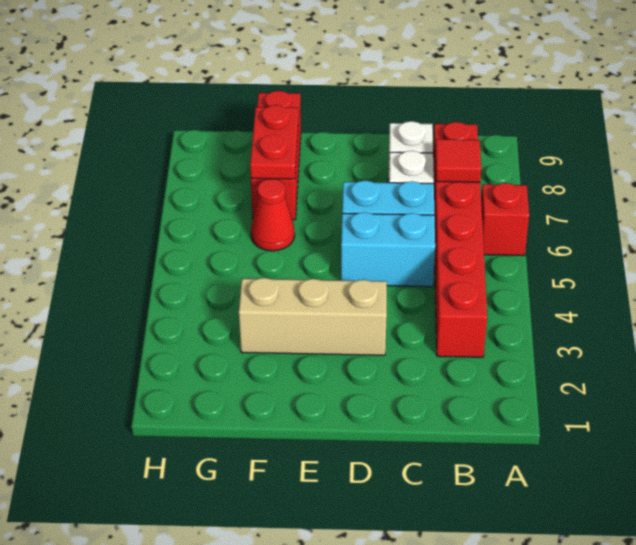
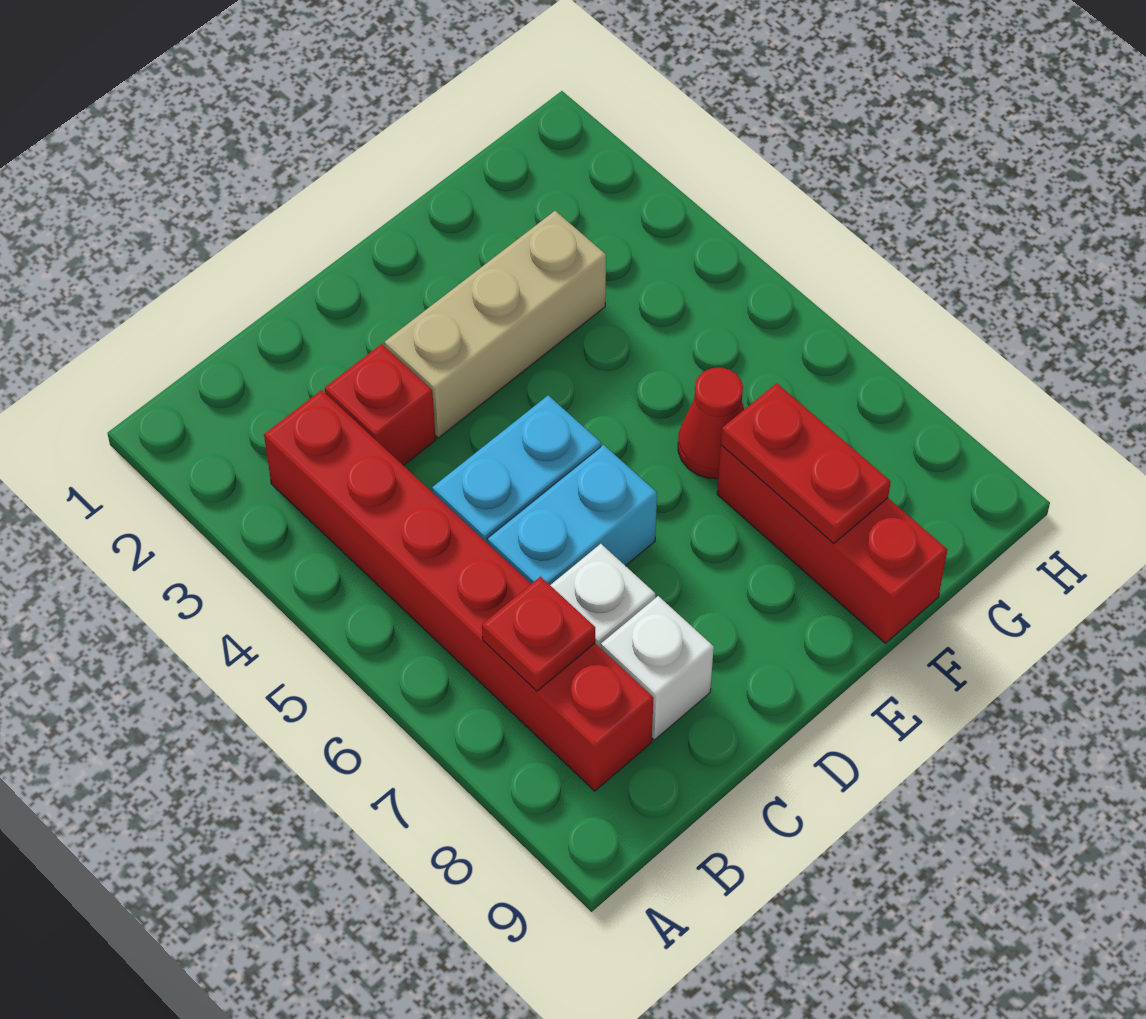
red 1x1 brick [481,183,529,256] -> red 1x1 brick moved to [325,344,436,466]
red 1x1 tile [435,139,481,182] -> red 1x1 plate [482,577,595,691]

